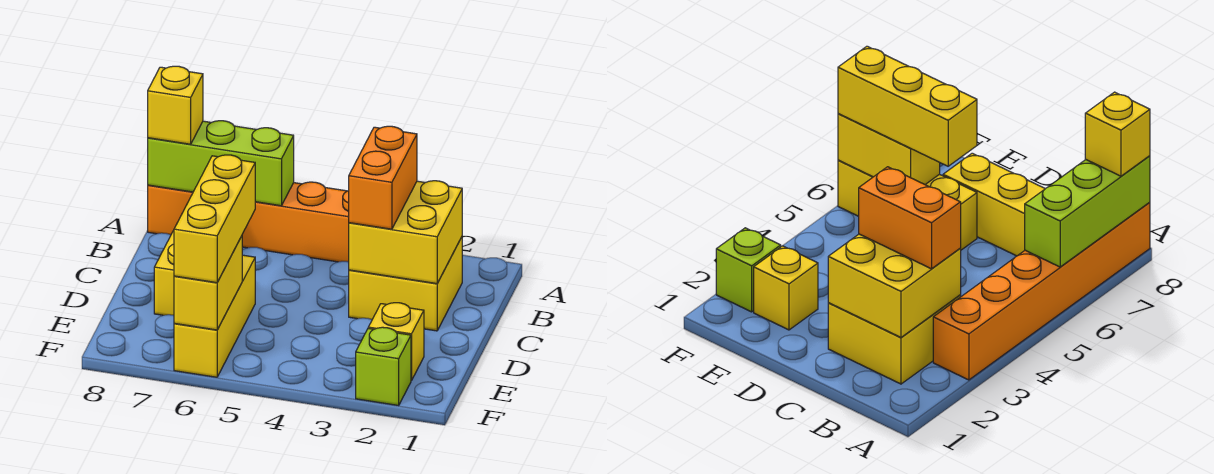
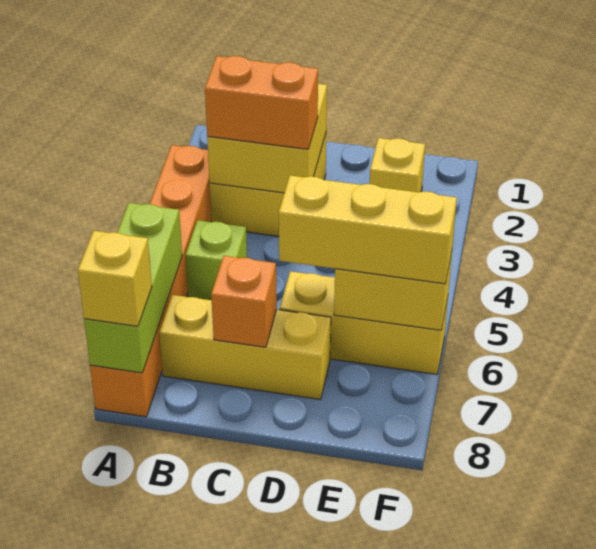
none -> orange 1x1 brick [211,256,277,347]
lime 1x1 brick [356,327,411,405] -> lime 1x1 brick moved to [185,220,247,300]

